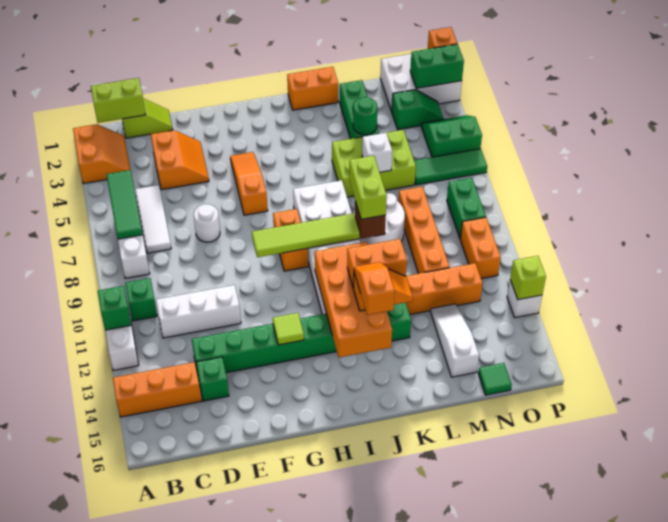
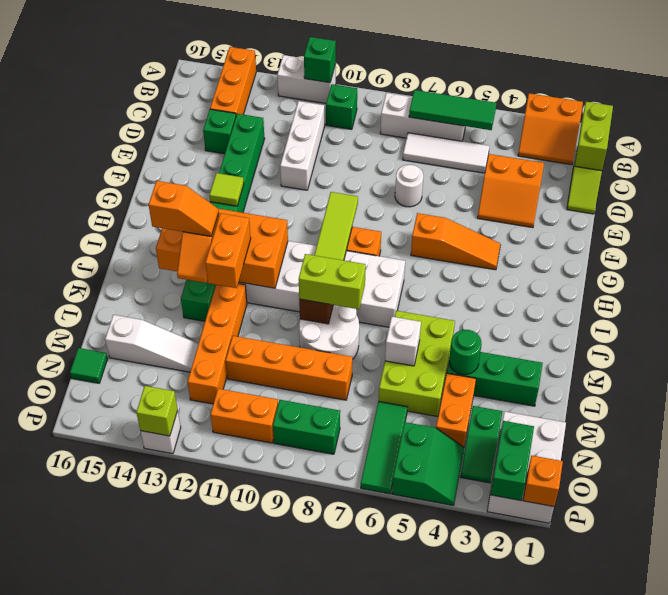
orange 1x2 brick [287,67,338,110] -> orange 1x2 brick moved to [436,373,476,447]

